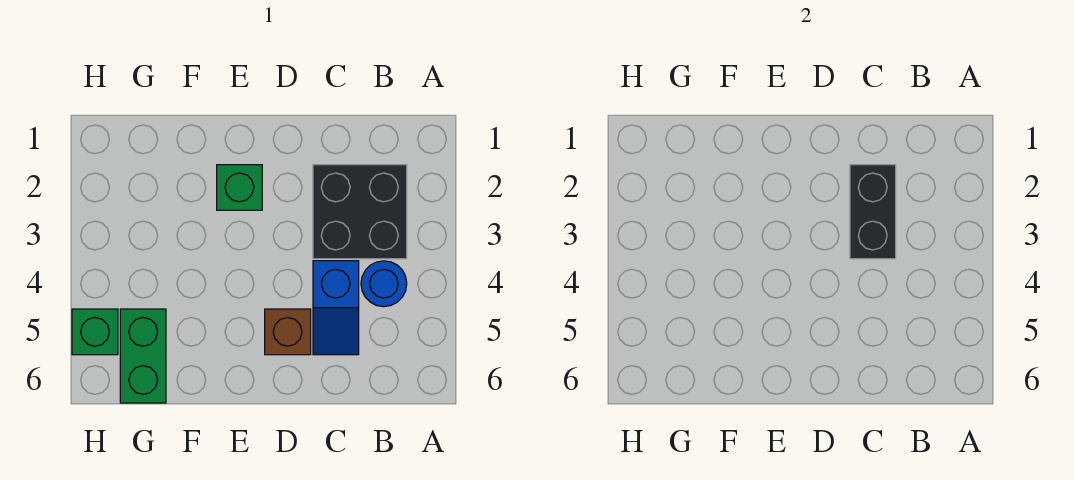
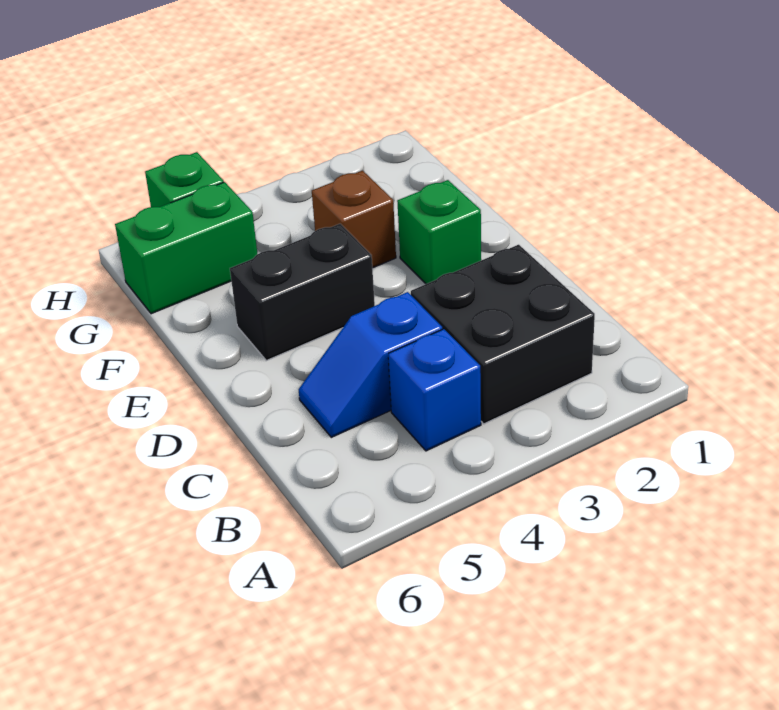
blue 1x1 round brick [361,261,407,307] -> blue 1x1 brick [388,329,481,451]
black 1x2 brick [850,165,896,259] -> black 1x2 brick moved to [230,224,375,361]
brown 1x1 brick [265,309,311,355] -> brown 1x1 brick moved to [312,171,396,268]

